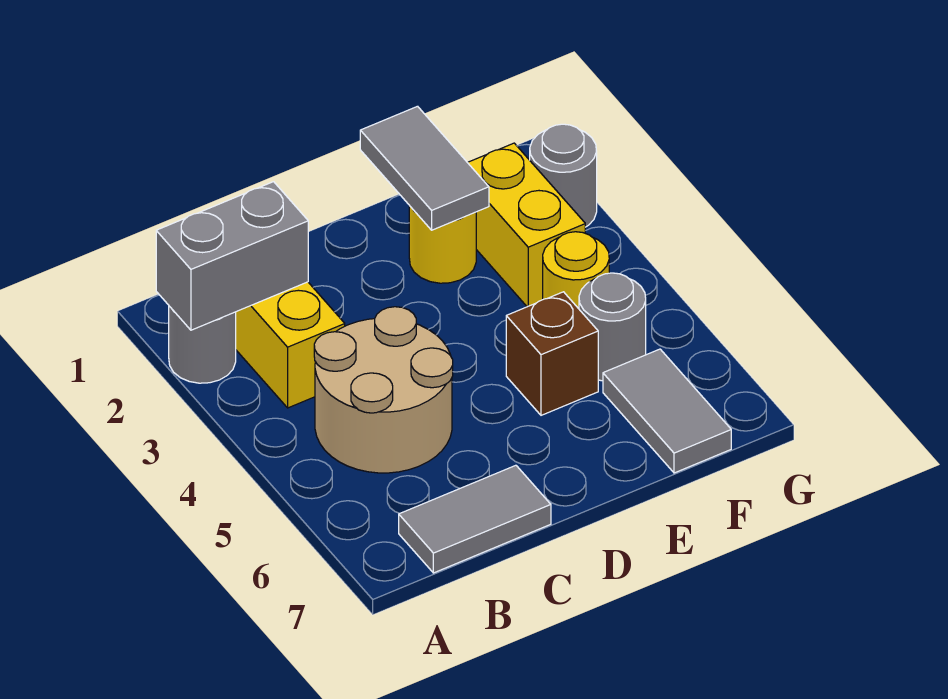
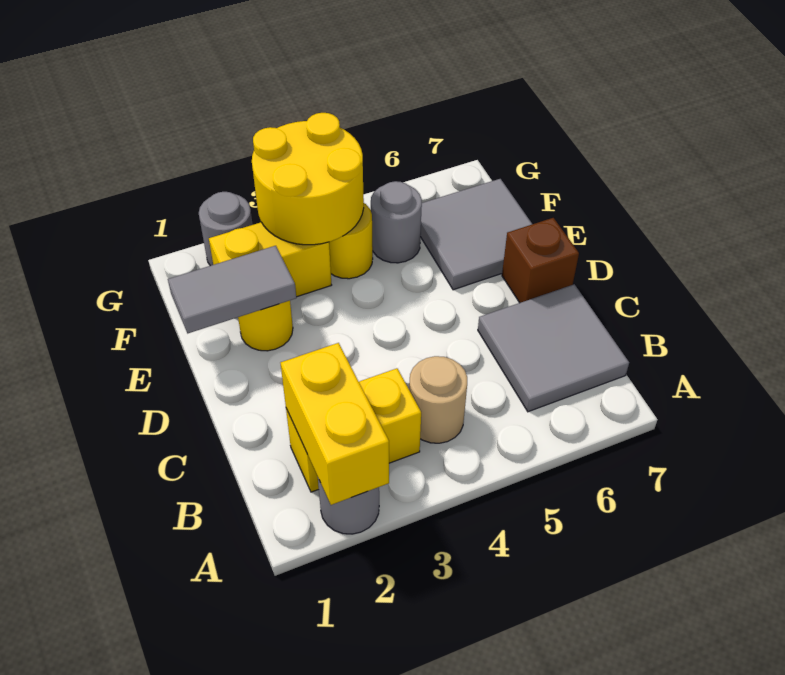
grey 1x2 brick [156,182,308,330] -> yellow 1x2 brick [281,343,389,505]
tan 2x2 round brick [314,307,453,473] -> tan 1x1 round brick [409,356,467,443]
grey 1x2 tile [399,465,551,573] -> grey 2x2 tile [478,284,629,412]
brown 1x1 brick [506,292,598,415] -> brown 1x1 brick moved to [502,218,579,303]
none -> yellow 2x2 round brick [252,113,364,245]
grey 1x2 tile [603,349,731,473] -> grey 2x2 tile [420,179,532,290]

